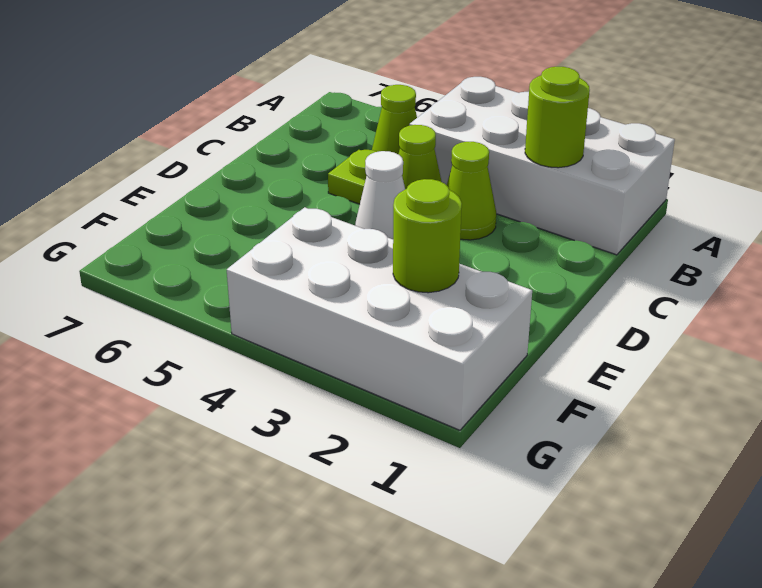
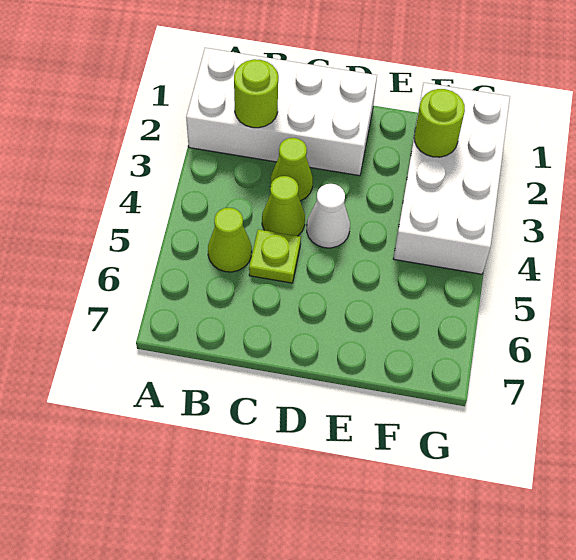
white 2x4 brick [409,77,675,255] -> white 2x4 brick turned to [186,48,377,176]

